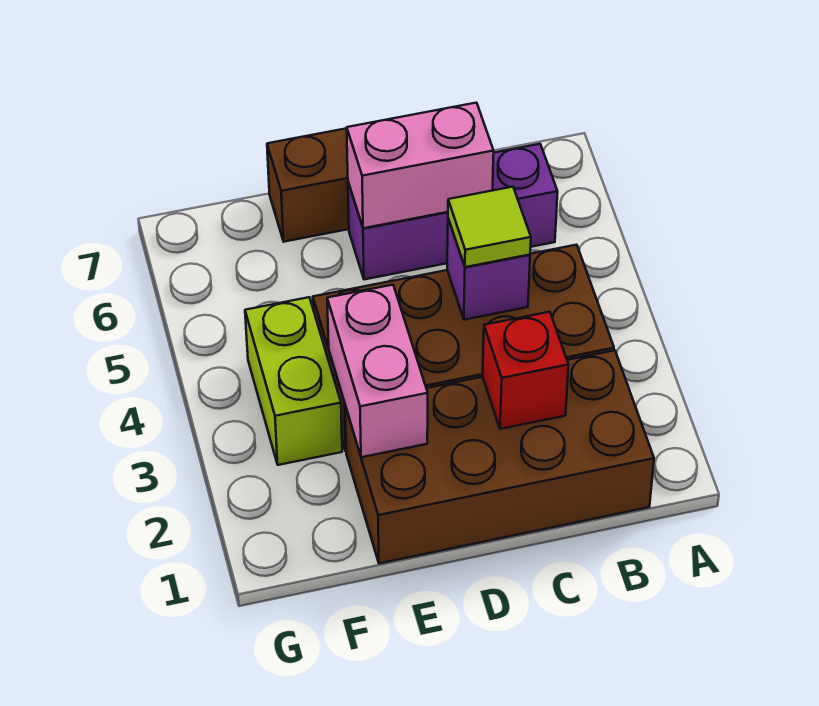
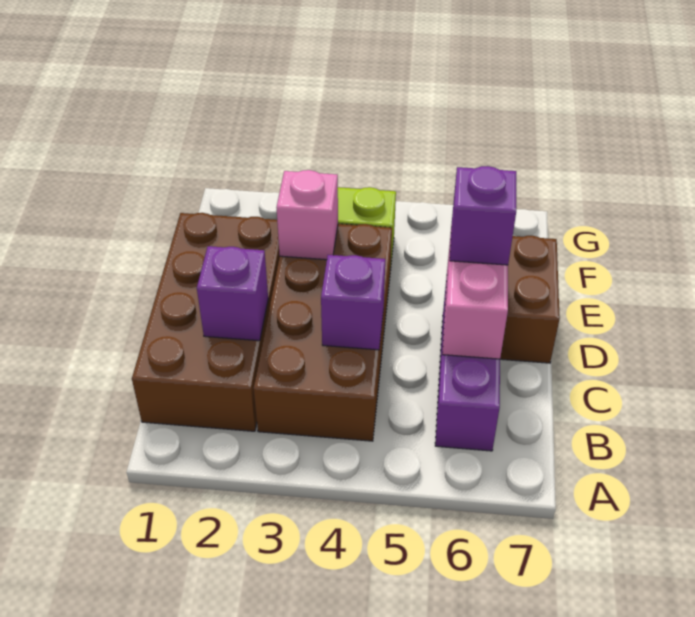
red 1x1 brick [483,312,569,429] -> purple 1x1 brick [197,246,268,341]
lime 1x1 tile [448,187,531,267] -> none
none -> purple 1x1 brick [450,166,516,265]
pink 1x2 brick [327,285,428,457] -> pink 1x1 brick [276,170,338,260]

